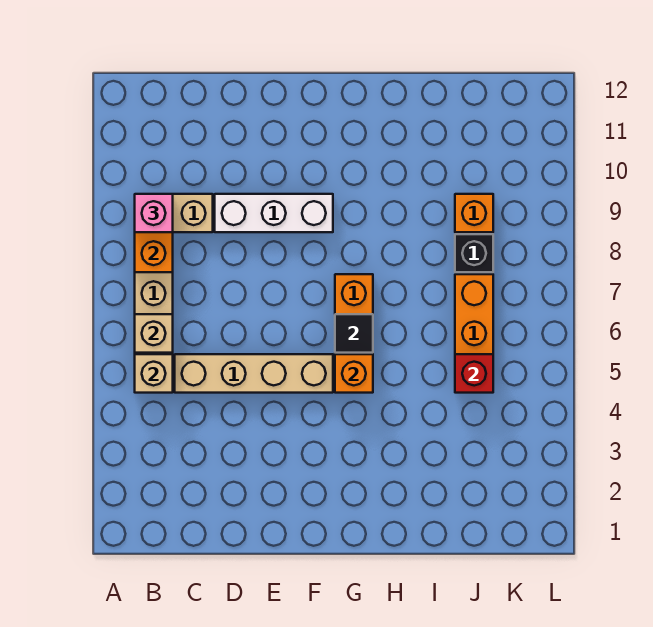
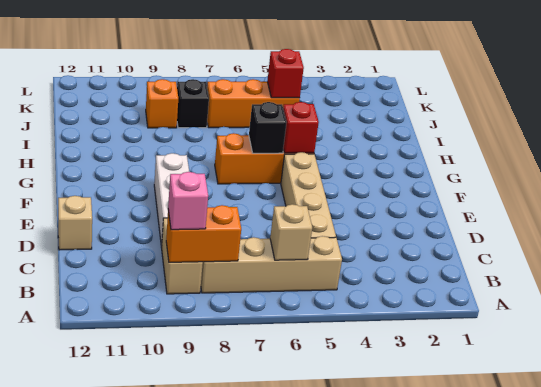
tan 1x1 brick [135,354,173,393] -> tan 1x1 brick moved to [58,196,92,250]
orange 1x1 brick [335,354,373,393] -> red 1x1 brick [283,102,319,153]
black 1x1 tile [335,314,373,353] -> black 1x1 brick [249,102,287,153]

